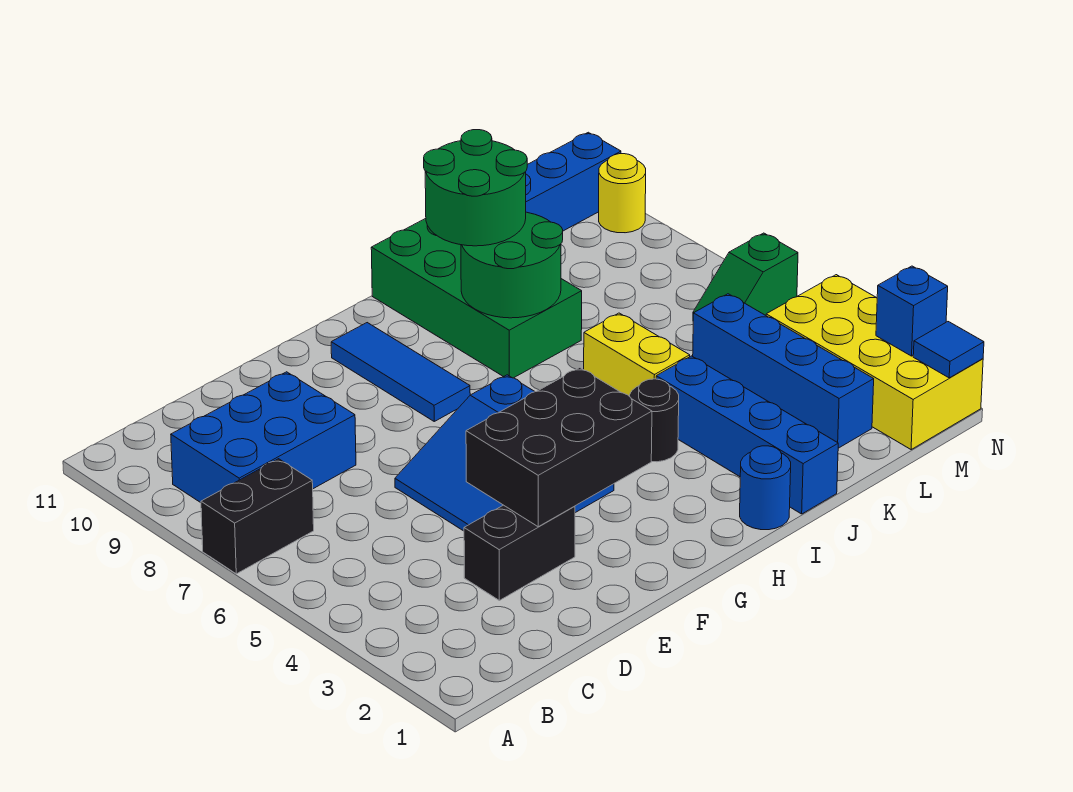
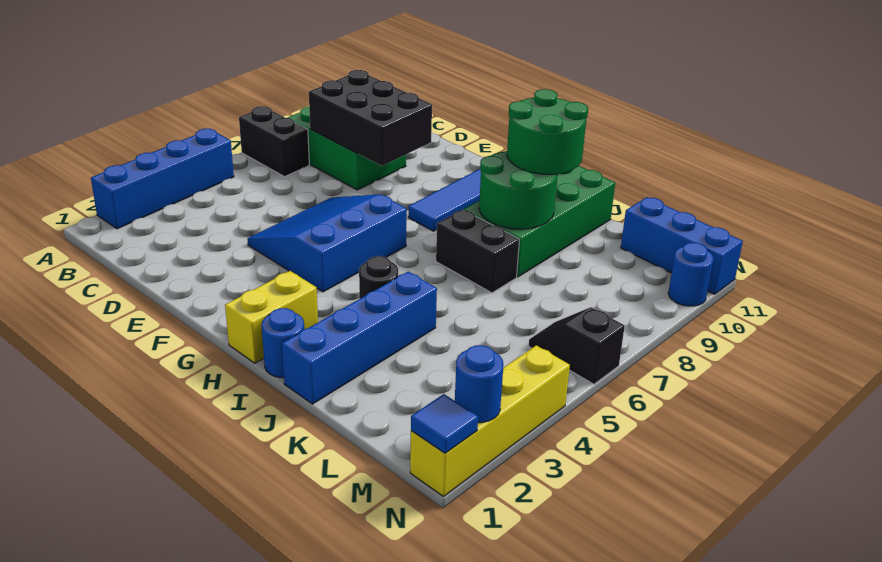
blue 2x3 brick [171,372,356,503] -> green 2x3 brick [288,107,406,190]
black 1x2 brick [464,505,575,600] -> black 1x2 brick moved to [436,210,519,293]
black 2x3 brick [466,368,652,527] -> black 2x3 brick moved to [309,70,432,166]
yellow 1x2 brick [584,313,690,397] -> yellow 1x2 brick moved to [225,271,318,363]
blue 1x4 brick [693,294,874,448] -> blue 1x4 brick moved to [91,129,234,229]
yellow 2x4 brick [766,275,983,449] -> yellow 1x4 brick [410,345,570,496]
green 1x2 slope [693,233,798,315] -> black 1x2 slope [529,307,625,384]
blue 1x1 brick [876,266,948,356] -> blue 1x1 round brick [455,345,503,423]
yellow 1x1 round brick [599,154,646,233] -> blue 1x1 round brick [668,243,714,306]

